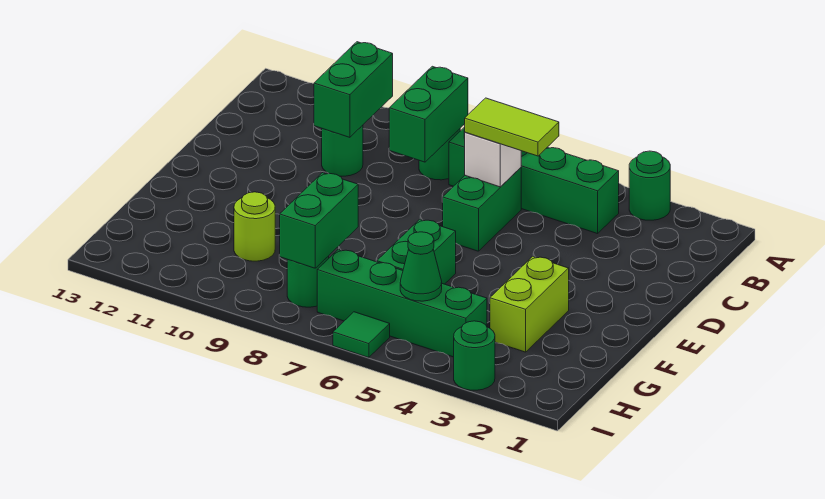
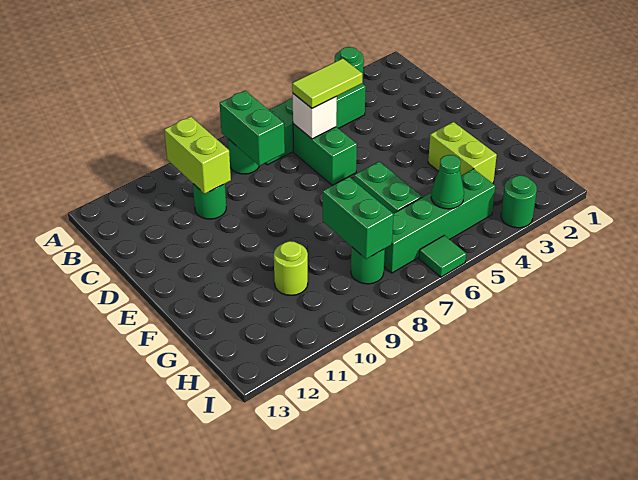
green 1x2 brick [314,42,393,137] -> lime 1x2 brick [164,117,231,194]

